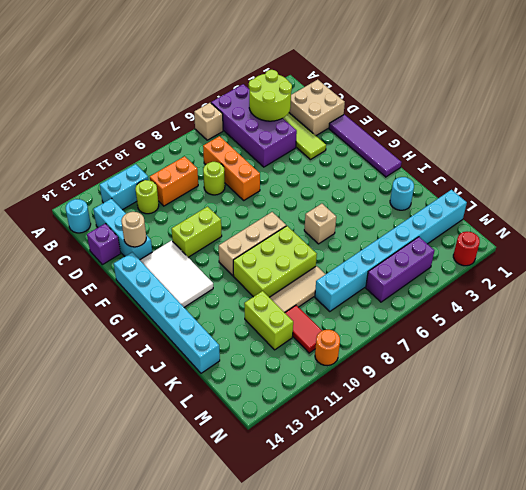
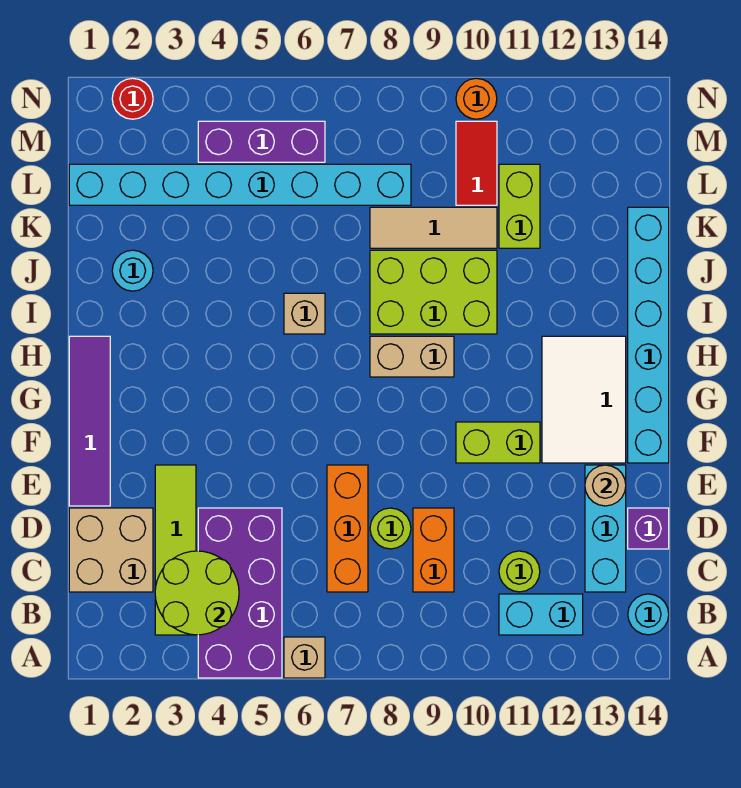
orange 1x2 brick [150,156,198,206] -> orange 1x2 brick turned to [413,508,454,592]
tan 1x3 brick [219,212,286,276] -> tan 1x2 brick [370,336,454,377]

